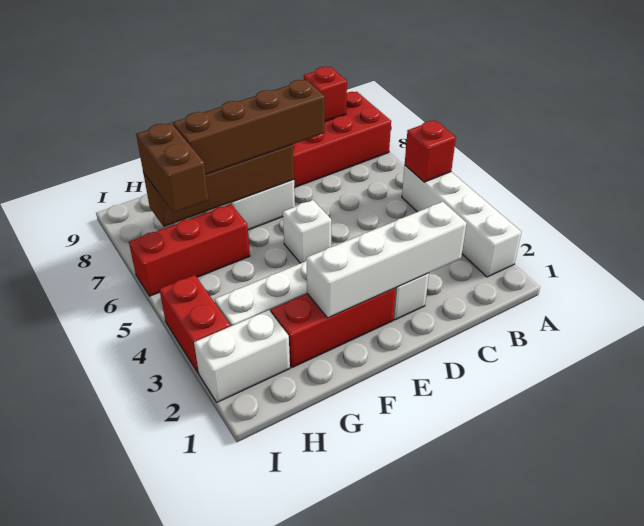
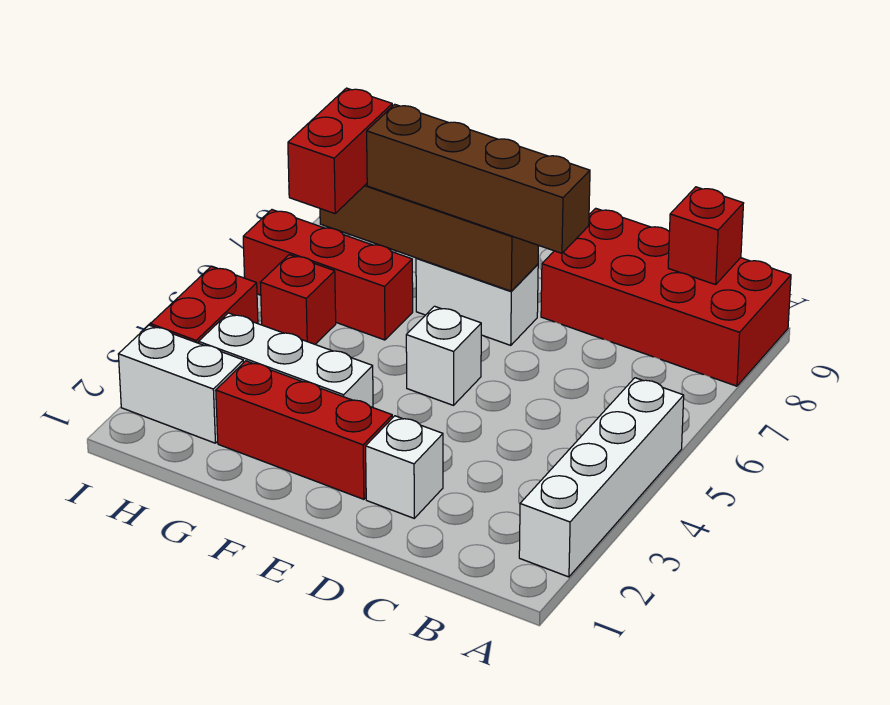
red 1x1 brick [405,120,456,182] -> red 1x1 brick moved to [260,255,336,344]
white 1x4 brick [306,202,467,318] -> none
brown 1x2 brick [136,123,209,213] -> red 1x2 brick [288,88,392,214]

